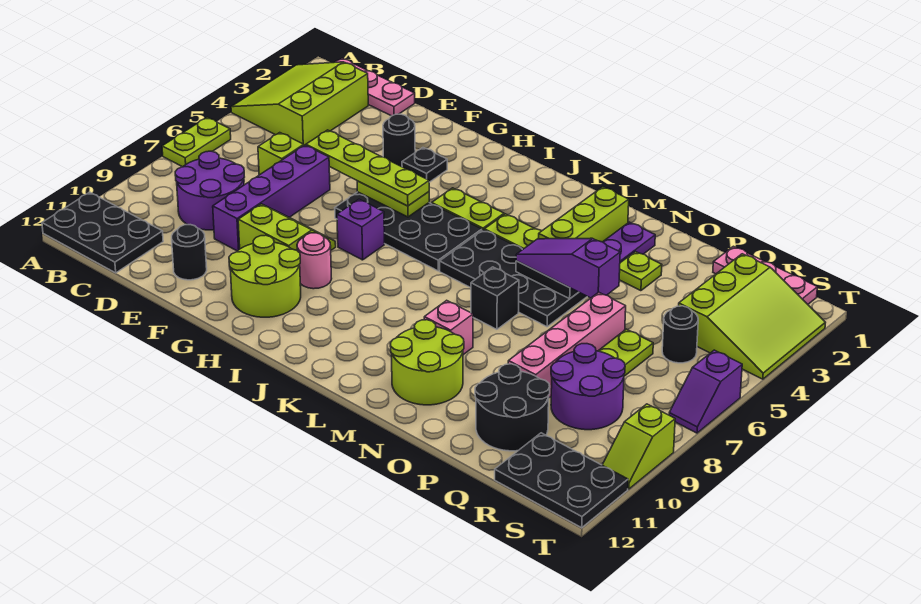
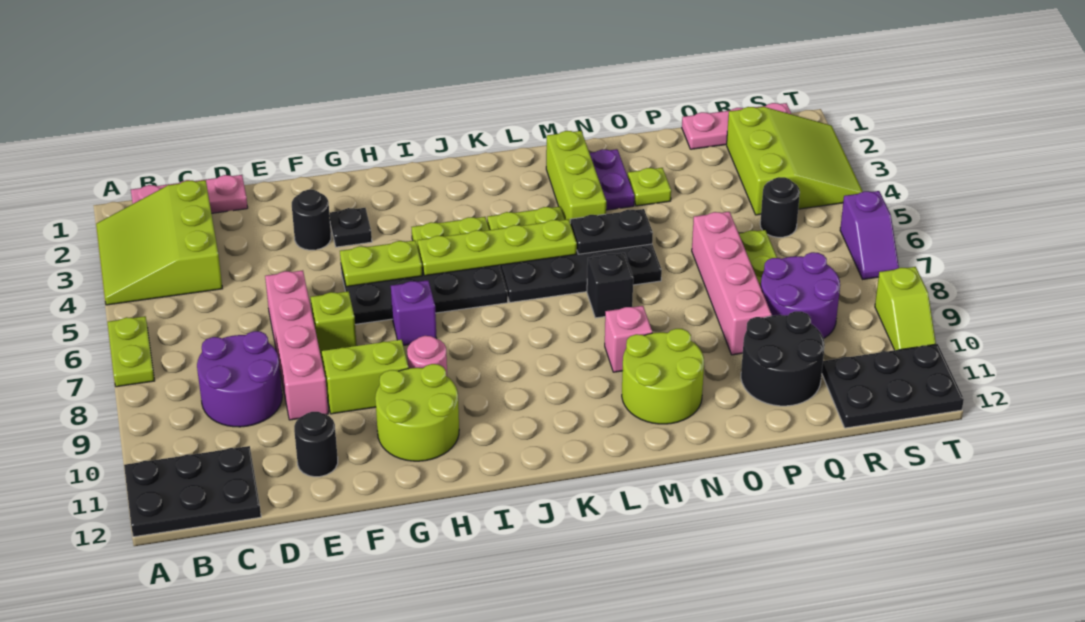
lime 1x1 brick [258,133,304,175] -> lime 1x1 brick moved to [311,291,357,352]
lime 1x4 plate [306,130,429,206] -> lime 1x4 plate moved to [417,219,577,276]
purple 1x4 brick [213,145,330,251] -> pink 1x4 brick [265,270,328,420]
purple 1x3 slope [516,238,620,298] -> none

